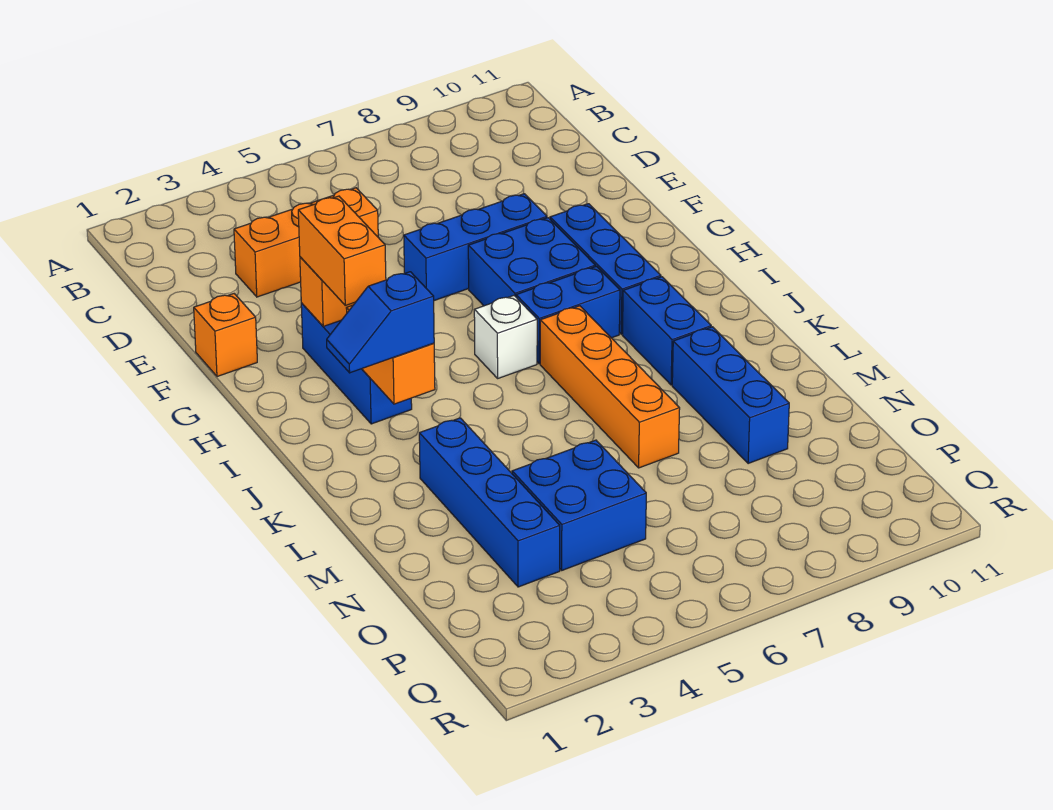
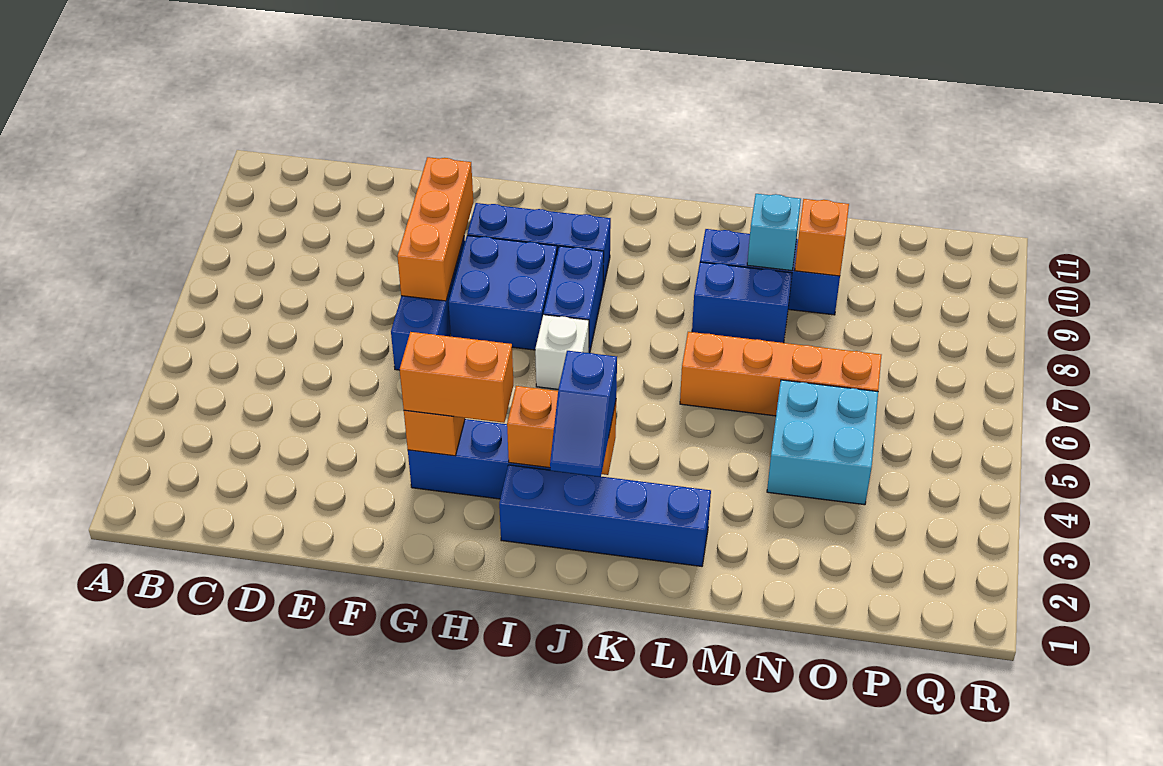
orange 1x3 brick [234,188,378,297] -> orange 1x3 brick moved to [397,157,473,301]
orange 1x1 brick [194,294,257,377] -> orange 1x1 brick moved to [795,199,849,276]
orange 1x4 brick [540,306,680,468] -> orange 1x4 brick moved to [680,332,881,416]
blue 1x2 brick [622,277,711,385] -> blue 1x2 brick moved to [692,262,792,343]
blue 1x4 brick [419,418,560,587] -> blue 1x4 brick moved to [499,465,711,566]
none -> cyan 1x1 brick [747,194,801,271]
blue 2x2 brick [512,440,646,570] -> cyan 2x2 brick [767,380,878,505]

